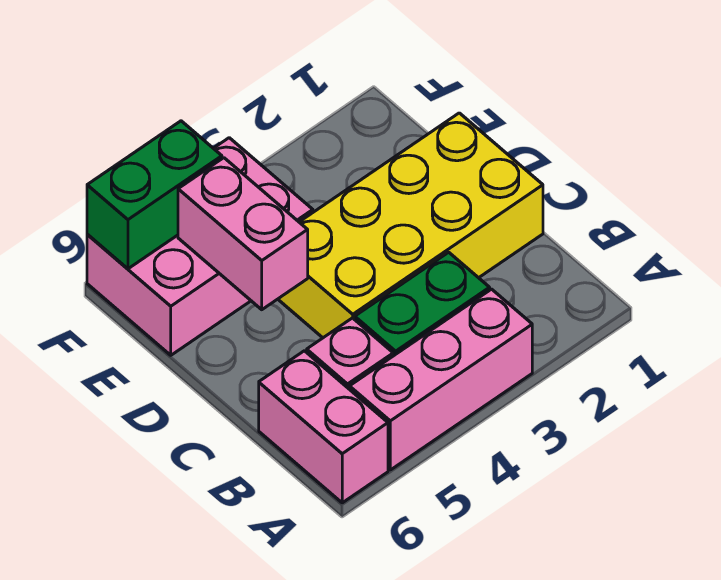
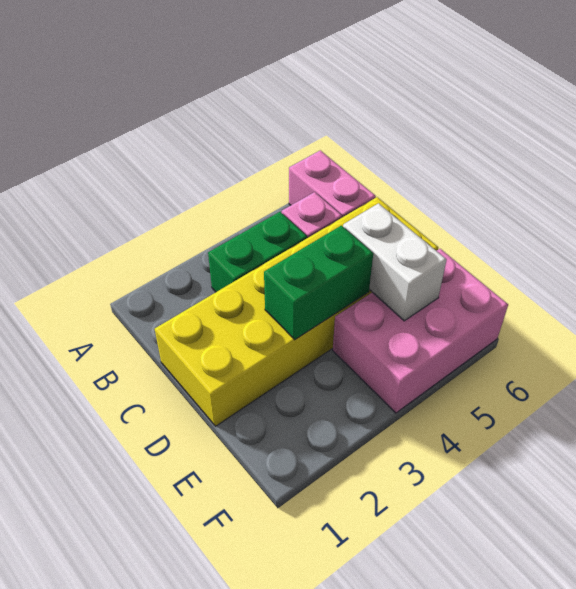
pink 1x3 brick [350,289,532,470] -> none
yellow 2x4 brick [278,113,543,338] -> yellow 2x6 brick [155,197,438,426]
pink 1x2 brick [178,158,308,310] -> white 1x2 brick [343,203,446,321]
green 1x2 brick [87,121,222,269] -> green 1x2 brick moved to [264,225,373,339]

